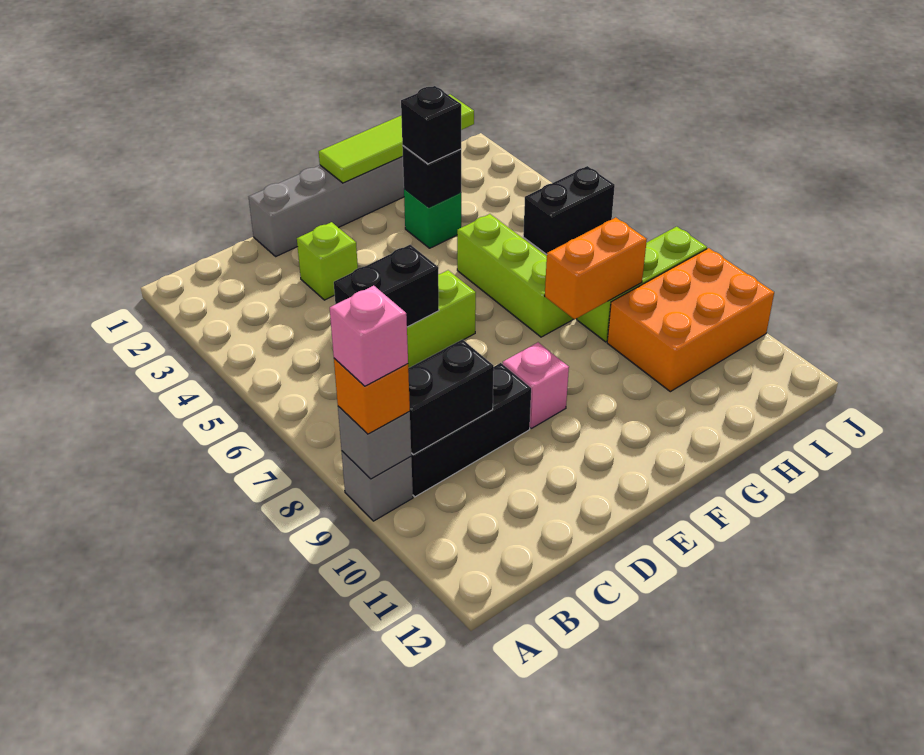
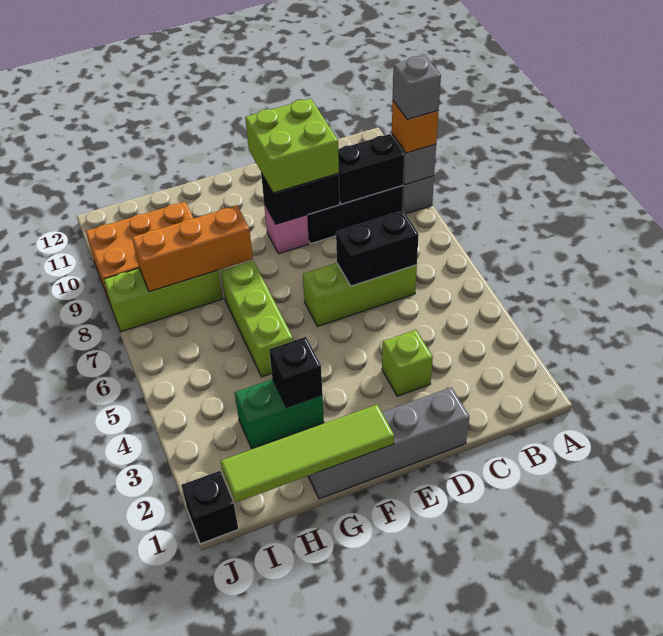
pink 1x1 brick [330,286,408,386] -> grey 1x1 brick [393,55,441,119]
none -> lime 2x2 brick [245,98,339,193]
green 1x1 brick [404,189,461,248] -> green 1x2 brick [235,379,324,448]
black 1x1 brick [401,86,461,164] -> black 1x1 brick moved to [181,471,238,544]
orange 1x2 brick [545,217,647,319] -> orange 1x3 brick [132,206,253,292]
black 1x2 brick [523,166,615,255] -> black 1x2 brick moved to [261,173,340,224]

